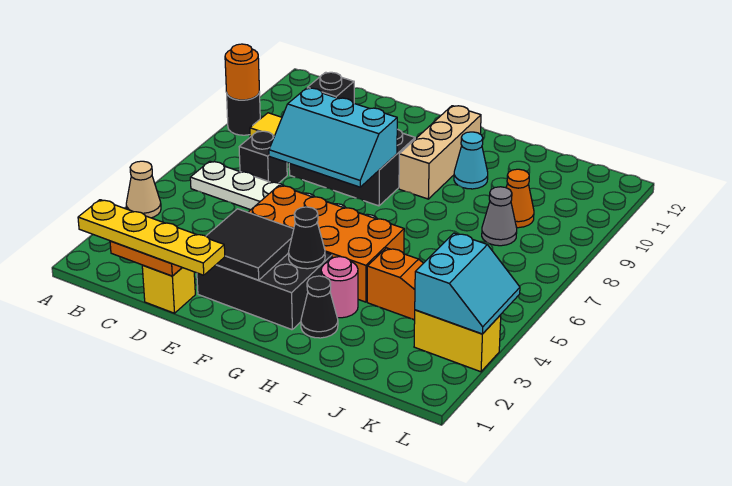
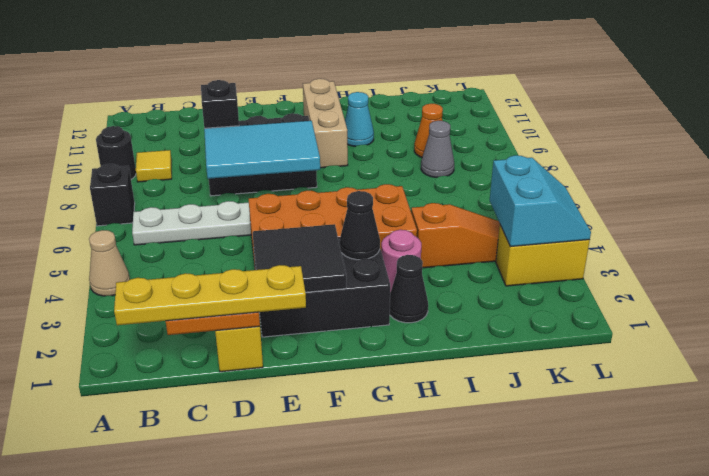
orange 1x1 round brick [225,44,259,100] -> none
black 1x1 brick [239,131,287,183] -> black 1x1 brick moved to [90,164,135,226]
cyan 2x3 slope [269,88,397,187] -> cyan 2x3 tile [204,121,320,179]

